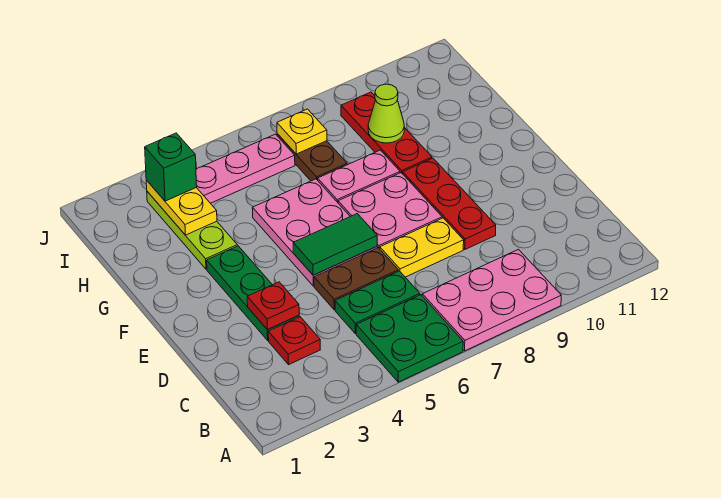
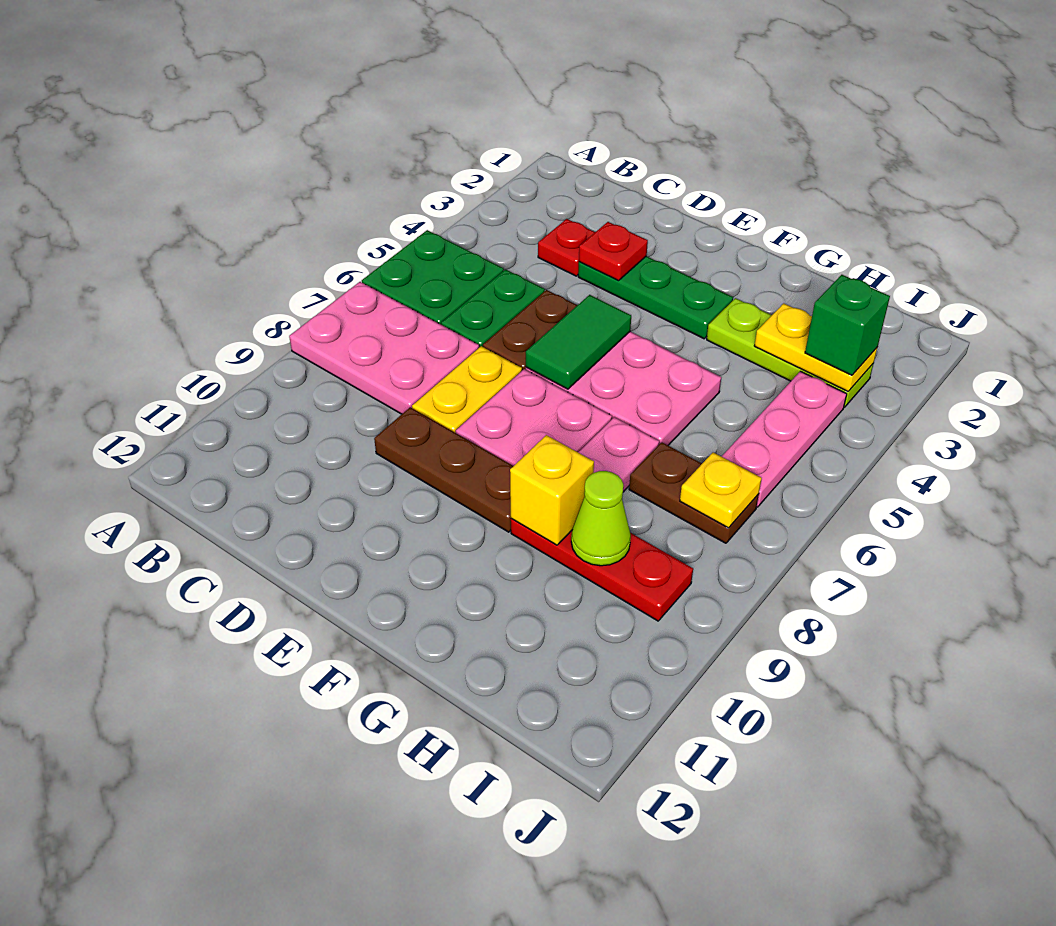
pink 2x3 plate [422,249,561,351] -> pink 2x3 plate turned to [289,282,479,414]
red 1x3 plate [403,158,496,249] -> brown 1x3 plate [374,407,513,532]
none -> yellow 1x1 brick [510,435,594,545]

